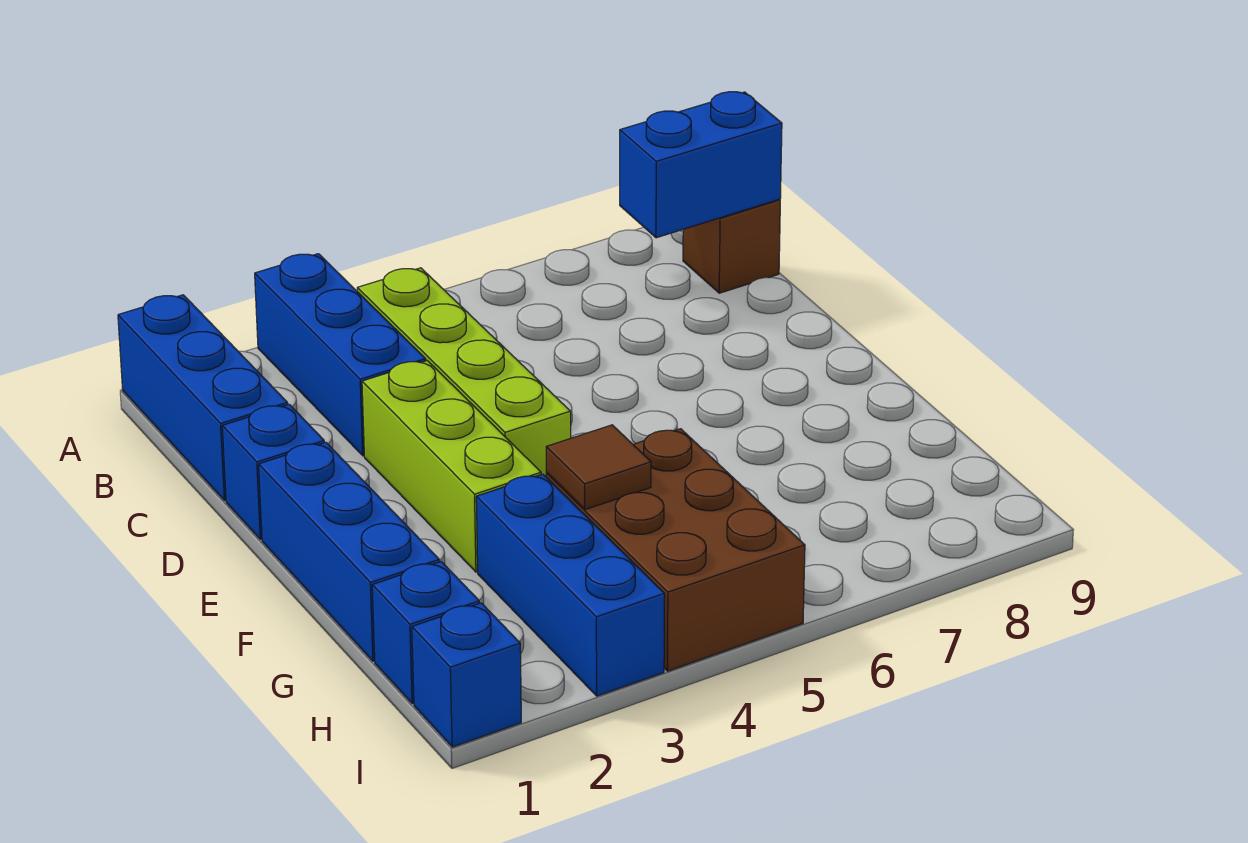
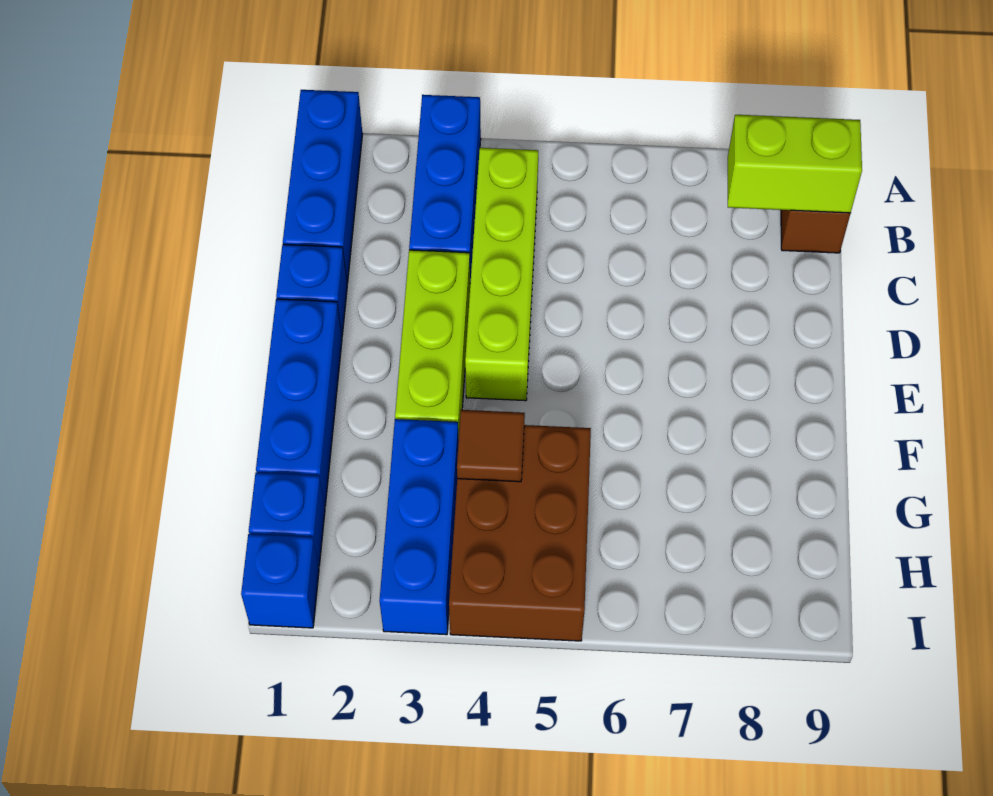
blue 1x2 brick [620,92,782,238] -> lime 1x2 brick [728,115,862,213]

